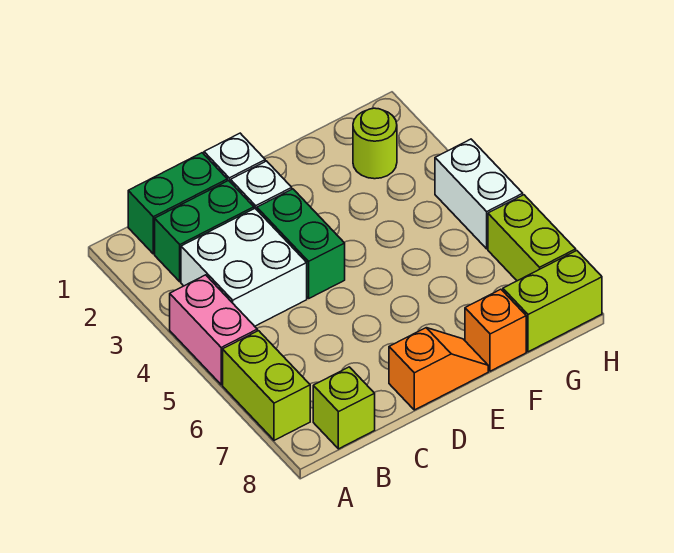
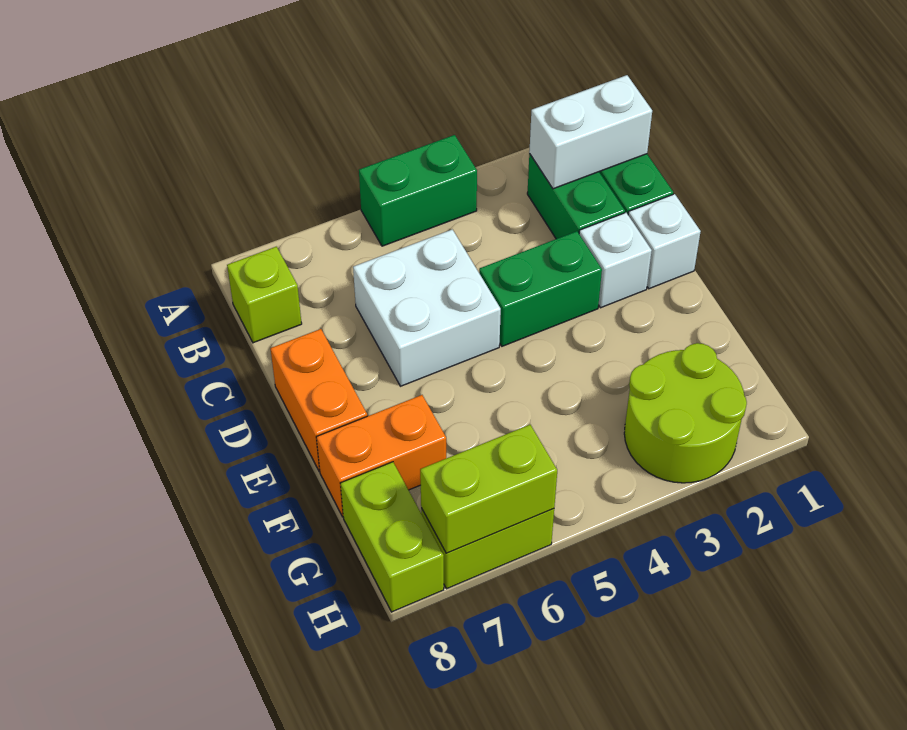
pink 1x2 brick [170,275,257,385] -> green 1x2 brick [359,135,477,246]
lime 1x2 brick [223,331,310,440] -> lime 1x2 brick moved to [420,425,557,553]
white 2x2 brick [181,208,307,326] -> white 2x2 brick moved to [353,229,501,386]
orange 1x2 slope [389,328,488,410] -> orange 1x2 brick [270,329,367,471]
orange 1x1 brick [465,289,526,371] -> orange 1x2 brick [316,395,446,517]
lime 1x1 round brick [353,108,397,179] -> lime 2x2 round brick [624,343,747,483]
white 1x2 brick [435,139,523,249] -> white 1x2 brick moved to [529,75,652,189]

